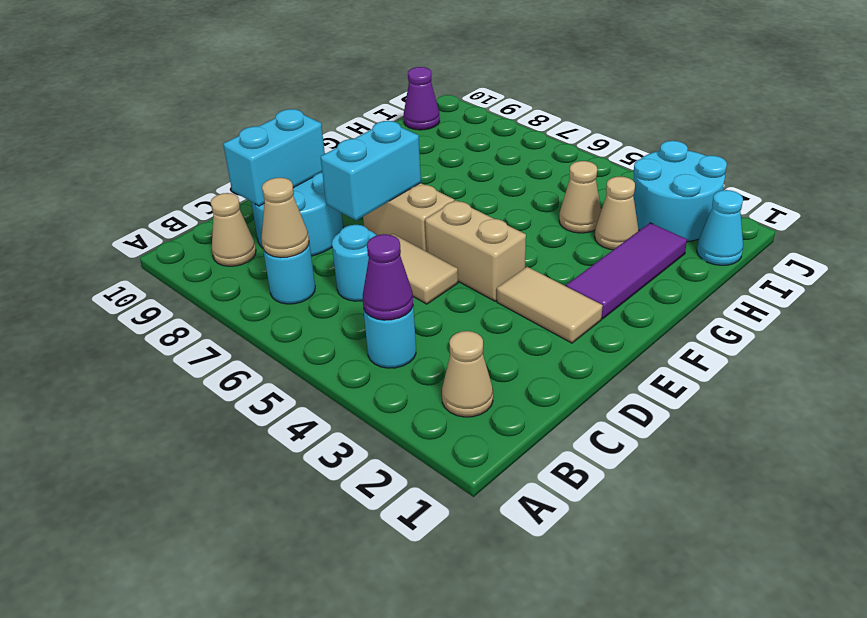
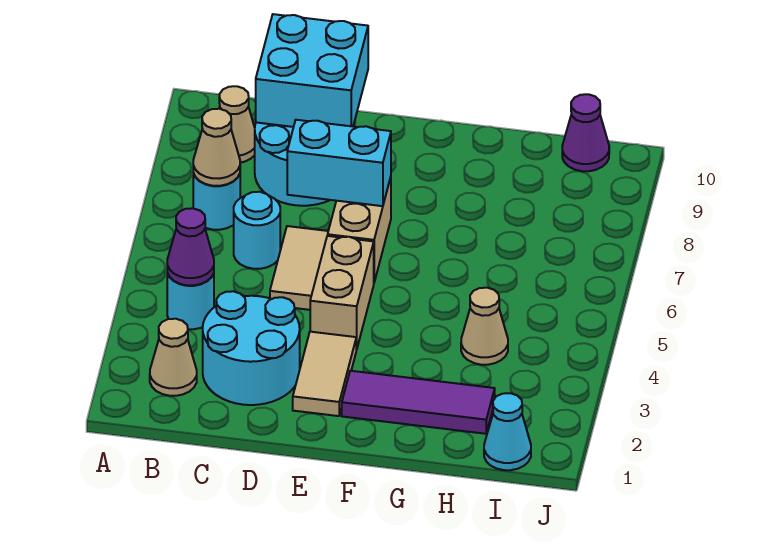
cyan 1x2 brick [223,109,325,206] -> cyan 2x2 brick [256,14,368,127]
tan 1x1 cone [595,177,639,250] -> none
cyan 2x2 round brick [633,141,727,242] -> cyan 2x2 round brick moved to [203,291,300,405]

